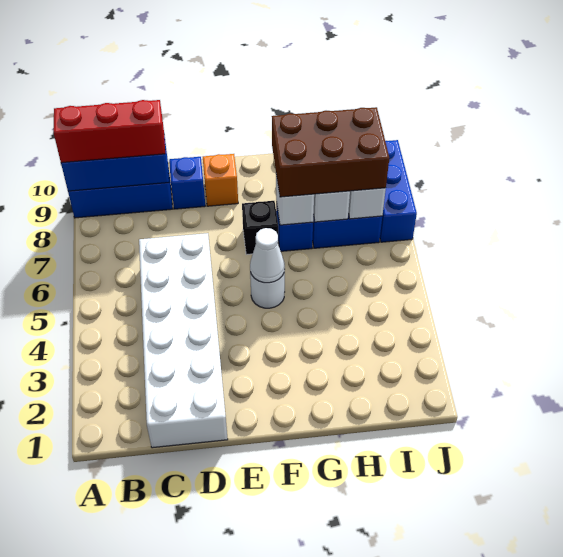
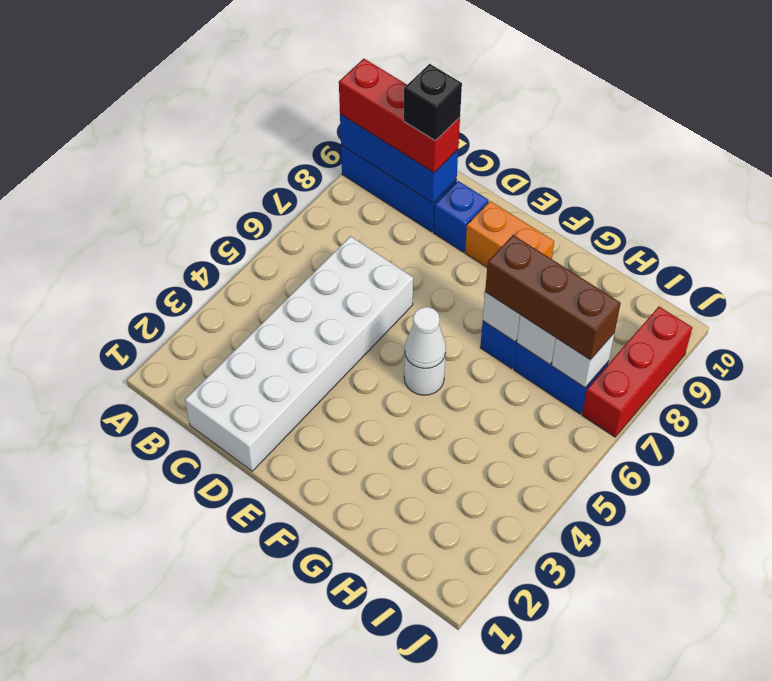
orange 1x1 brick [203,154,238,206] -> orange 1x2 brick [465,201,554,267]
black 1x1 brick [242,201,278,255] -> black 1x1 brick moved to [404,64,462,141]
brown 2x3 brick [272,107,389,197] -> brown 1x3 brick [485,235,621,360]
blue 1x3 brick [380,140,417,242] -> red 1x3 brick [582,306,692,437]

